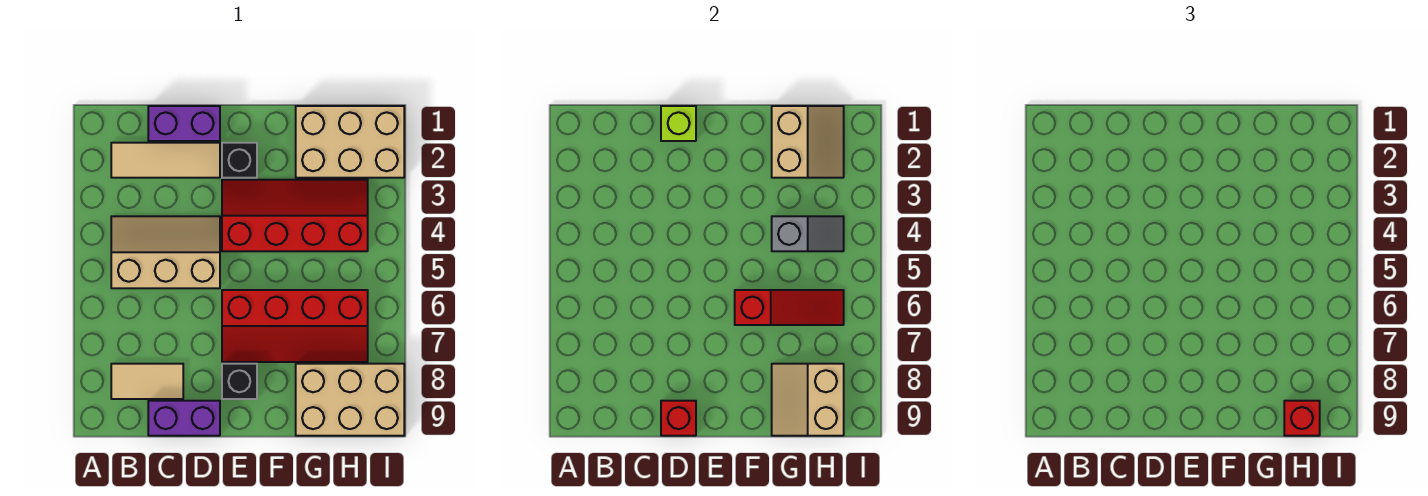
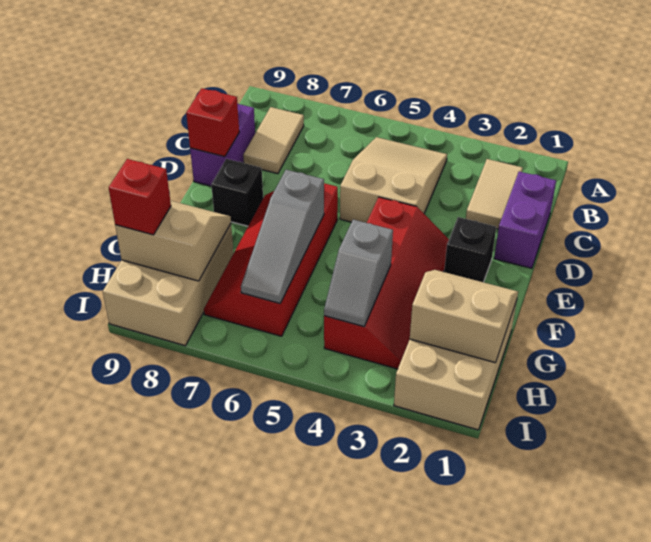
tan 1x3 tile [111,143,220,178] -> tan 1x2 tile [466,159,522,229]
tan 2x3 slope [111,216,220,288] -> tan 2x3 slope turned to [340,137,447,223]
lime 1x1 brick [661,106,696,141] -> none
red 1x3 slope [735,290,844,325] -> grey 1x3 slope [241,170,324,303]
tan 2x2 slope [772,106,844,178] -> tan 2x2 slope turned to [410,270,518,363]

